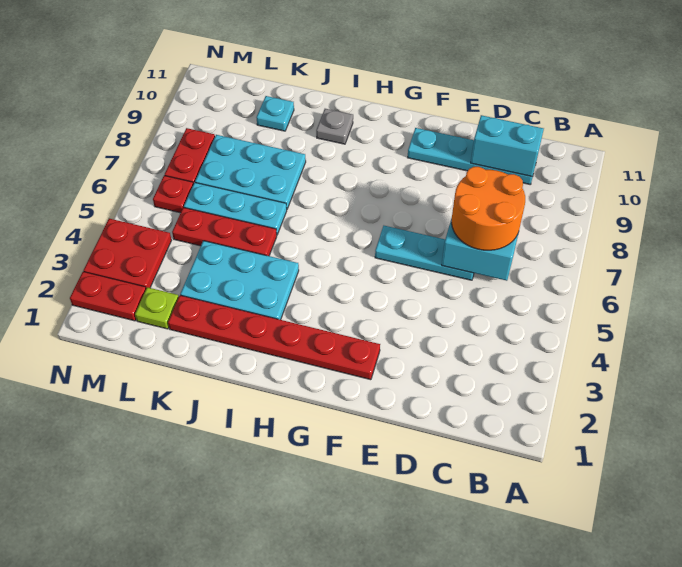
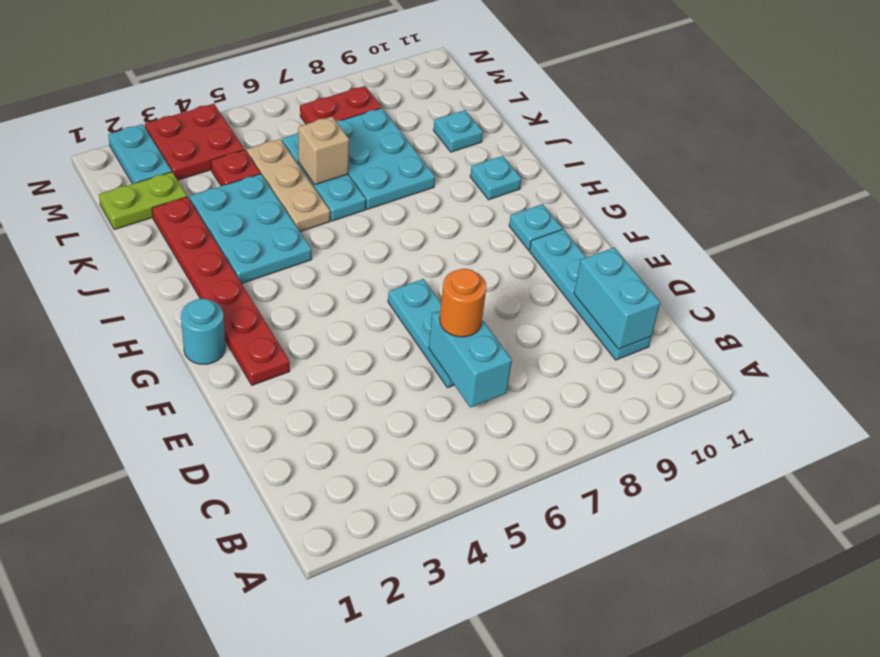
orange 2x2 round brick [452,167,525,250] -> orange 1x1 round brick [440,269,486,337]
none -> cyan 1x1 round brick [181,299,225,364]
none -> cyan 1x1 plate [509,204,562,250]
grey 1x1 plate [316,109,353,144] -> cyan 1x1 plate [470,156,521,200]
red 1x3 plate [172,207,277,256] -> tan 1x3 plate [247,139,330,232]
none -> tan 1x1 brick [298,116,349,185]
lime 1x1 plate [135,287,179,329] -> lime 1x2 plate [99,172,187,230]
red 1x2 plate [70,272,146,321] -> cyan 1x2 plate [108,124,172,184]
red 1x1 plate [153,175,193,213] -> red 1x1 plate moved to [211,150,260,186]

